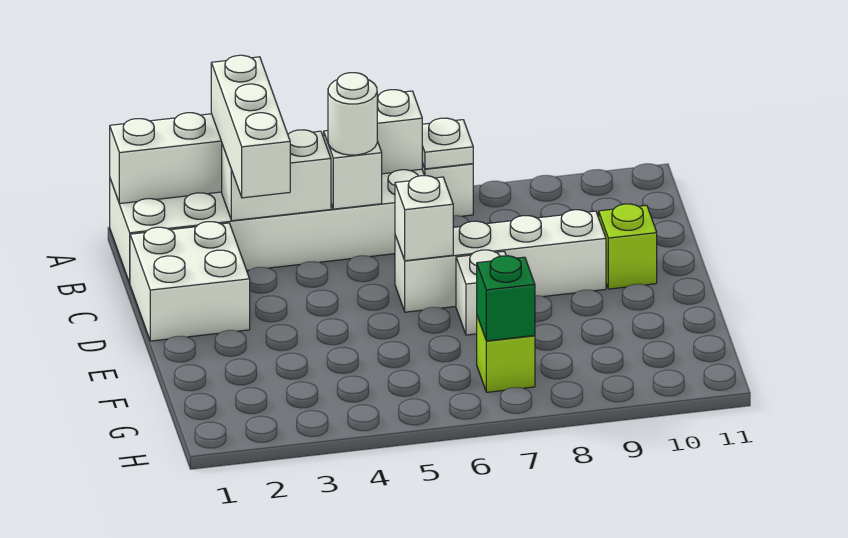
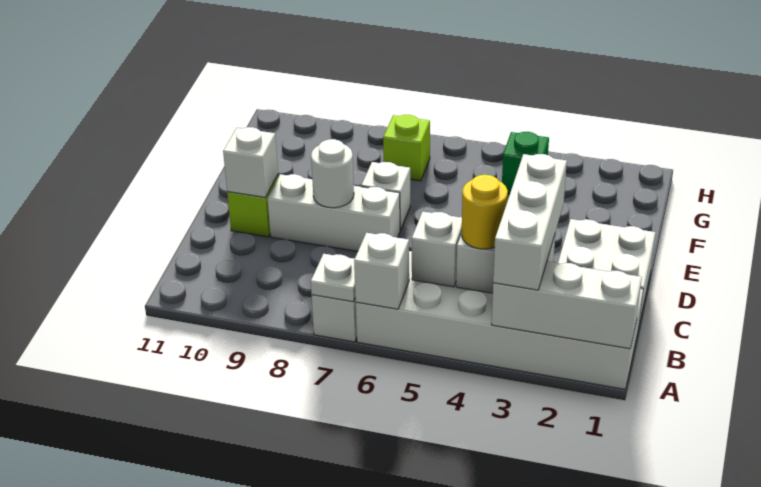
none -> yellow 1x1 round brick [462,175,508,249]
white 1x1 round brick [328,73,377,155] -> white 1x1 round brick moved to [311,139,354,208]
white 1x4 brick [395,210,606,312] -> white 1x3 brick [268,174,400,251]
white 1x1 brick [395,176,453,261] -> white 1x1 brick moved to [223,127,278,198]
green 1x1 brick [477,256,535,341] -> green 1x1 brick moved to [502,132,549,194]

